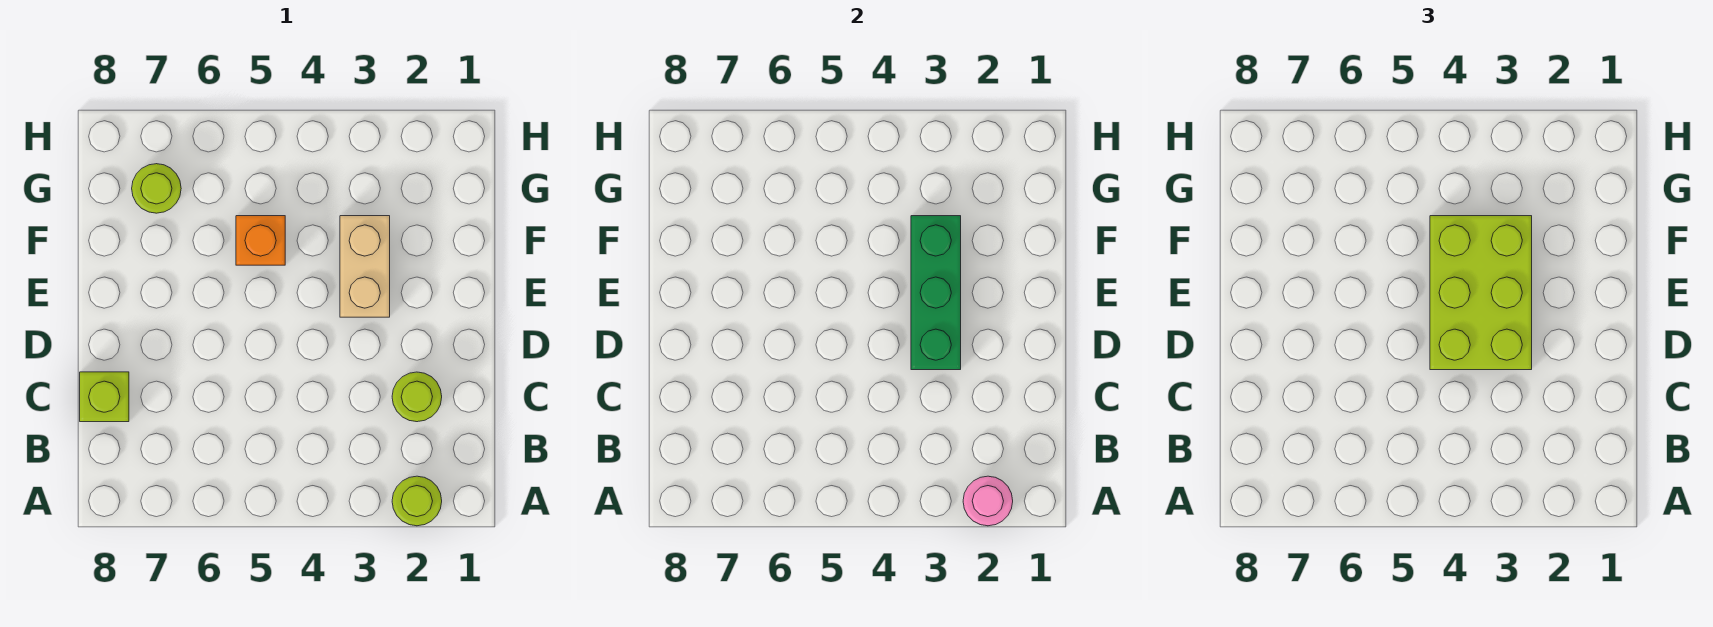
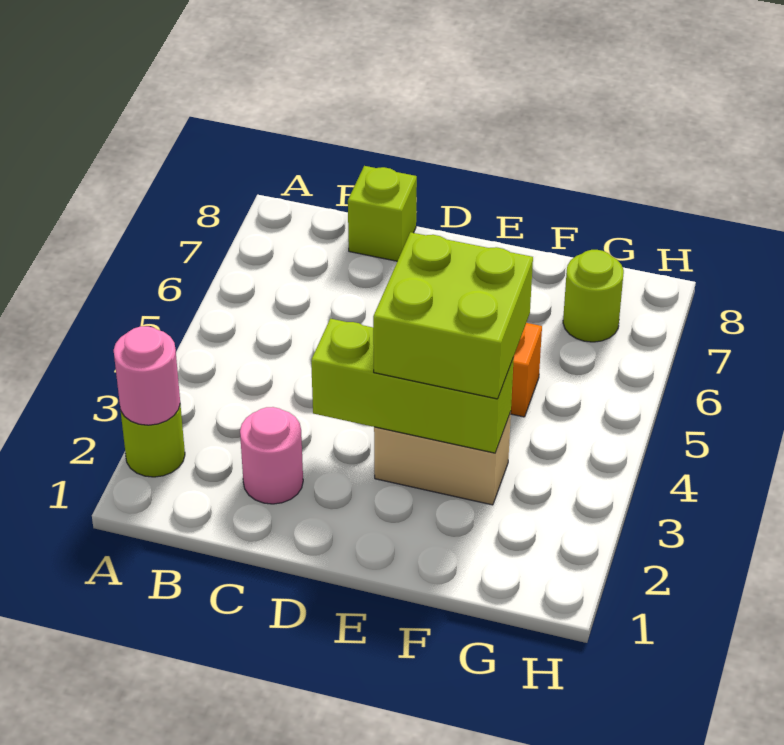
lime 1x1 round brick [392,372,442,422] -> pink 1x1 round brick [240,407,303,504]
green 1x3 brick [911,216,961,370] -> lime 1x3 brick [311,319,514,453]
lime 2x3 brick [1430,216,1532,370] -> lime 2x2 brick [373,232,533,399]

